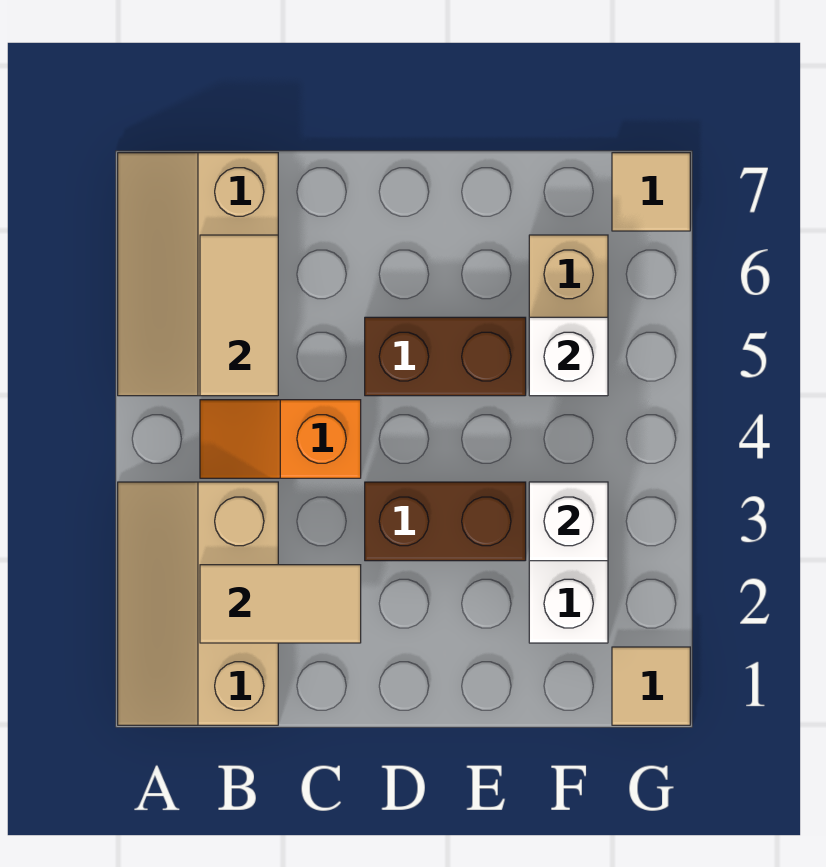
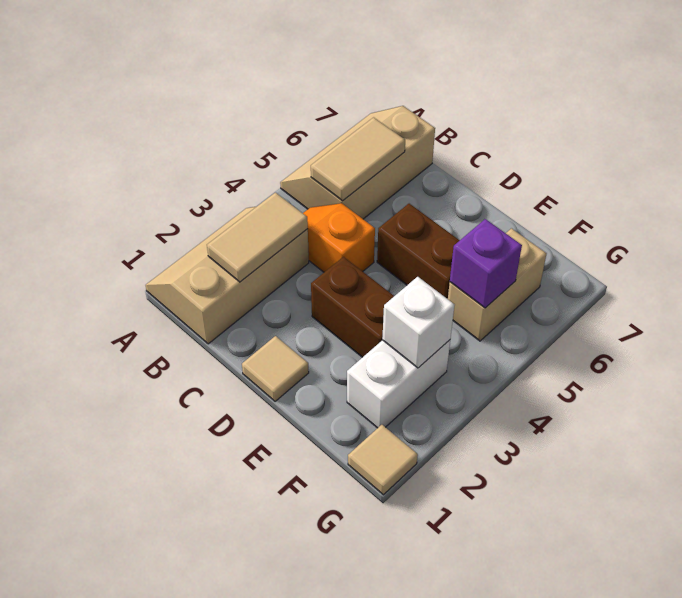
tan 1x2 tile [200,565,361,643] -> tan 1x2 tile turned to [207,192,308,282]
white 1x1 brick [529,317,608,396] -> purple 1x1 brick [450,219,522,308]
tan 1x1 tile [612,153,690,231] -> tan 1x1 tile moved to [242,336,309,401]

